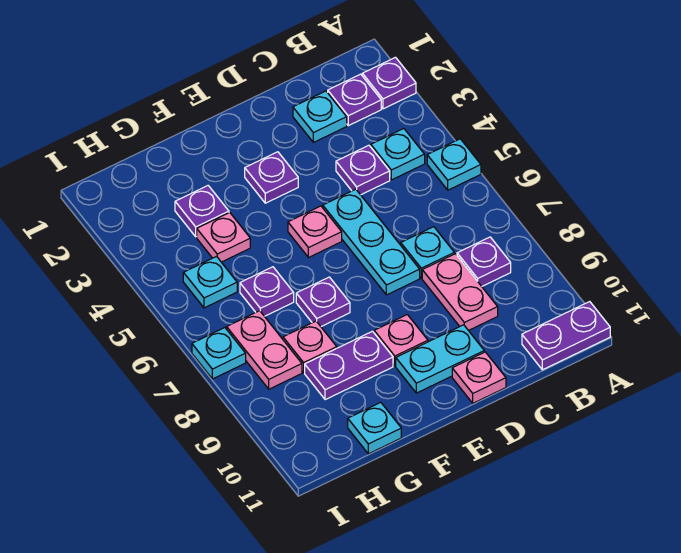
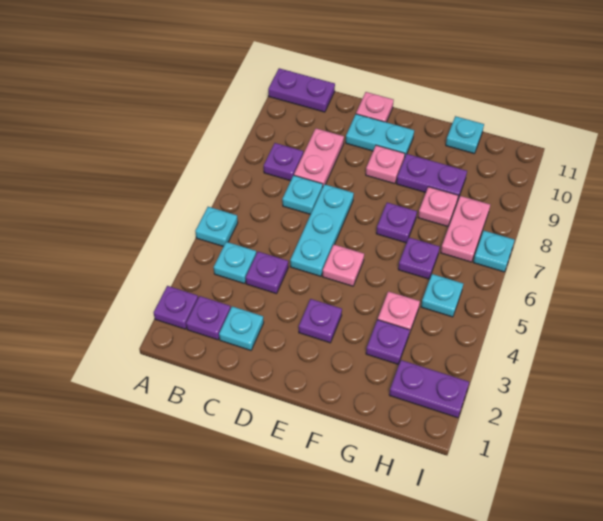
none -> purple 1x2 plate [389,360,469,418]

